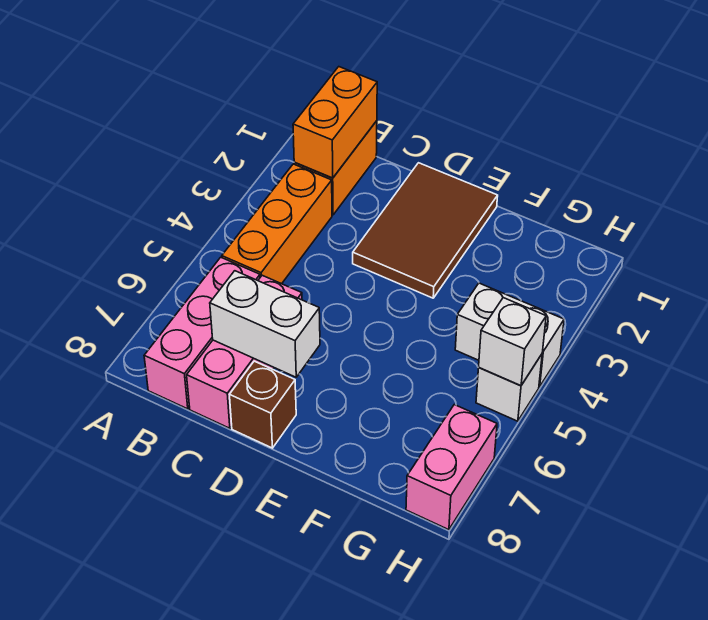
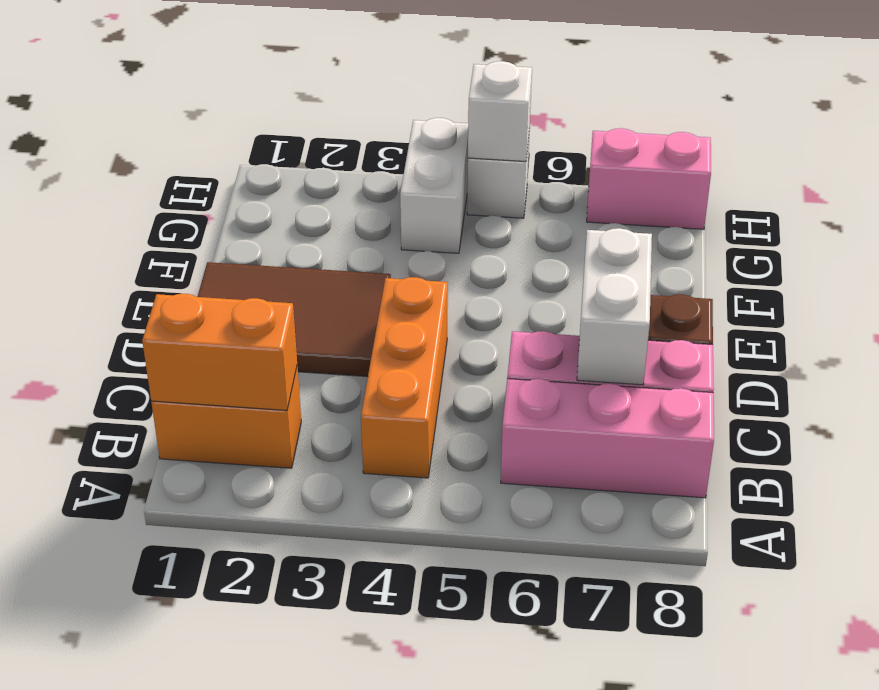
orange 1x3 brick [222,164,332,284] -> orange 1x3 brick turned to [361,277,448,478]

